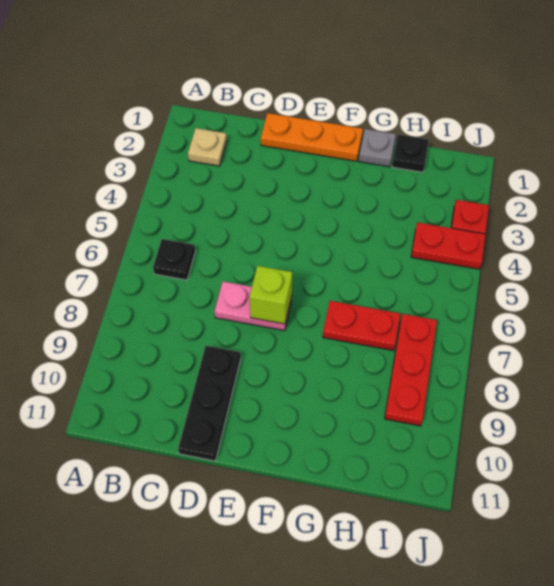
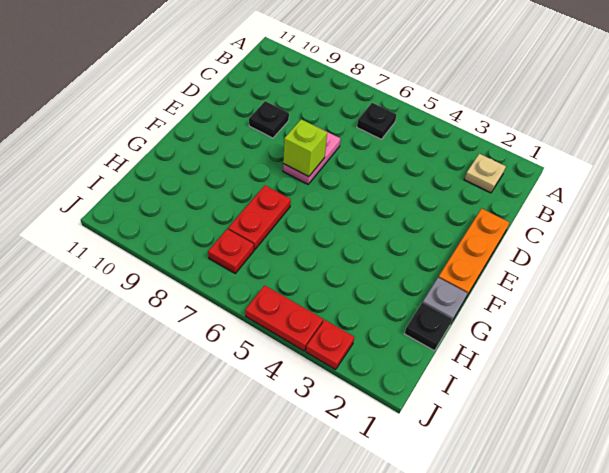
black 1x3 plate [178,346,241,461] -> black 1x1 plate [249,101,289,138]
red 1x2 plate [411,222,486,269] -> red 1x2 plate turned to [245,285,323,351]
red 1x3 plate [385,314,437,426] -> red 1x1 plate [208,229,254,273]

